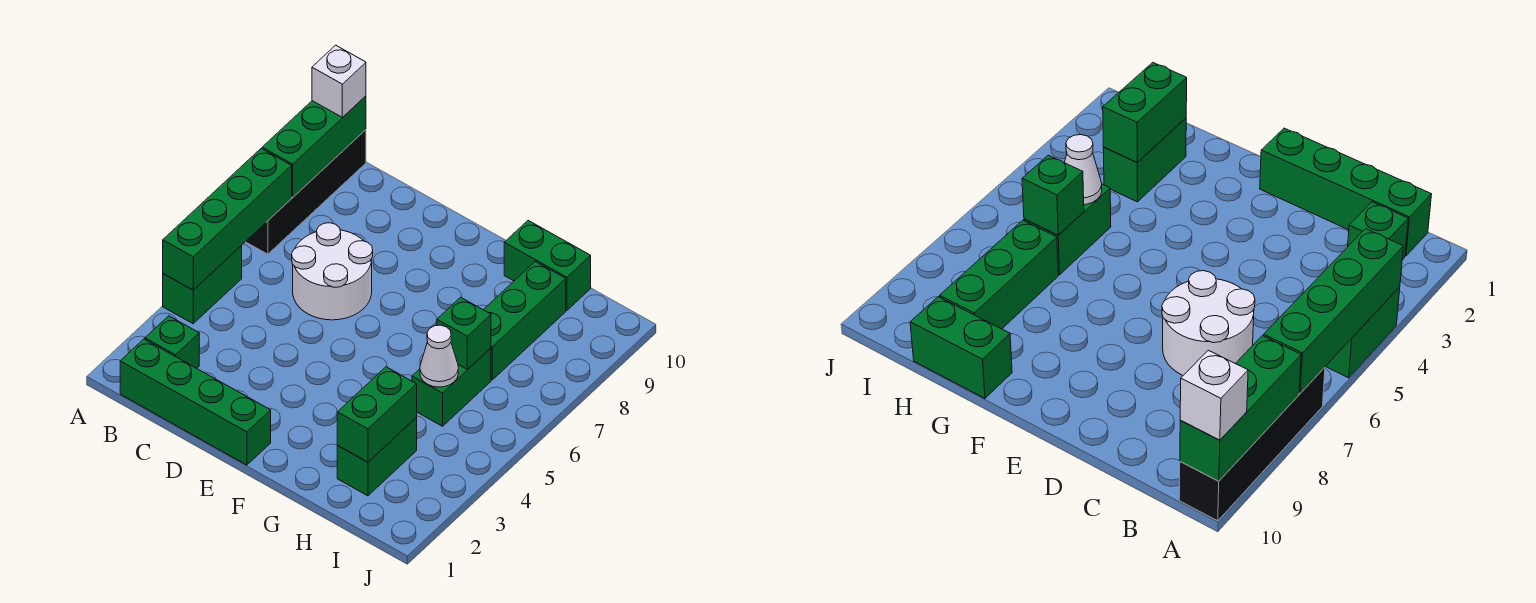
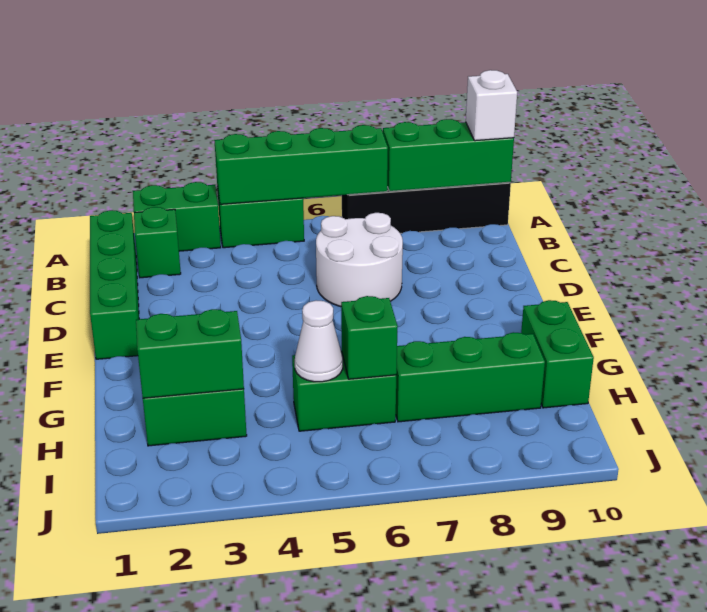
none -> green 1x2 brick [133,182,221,251]

